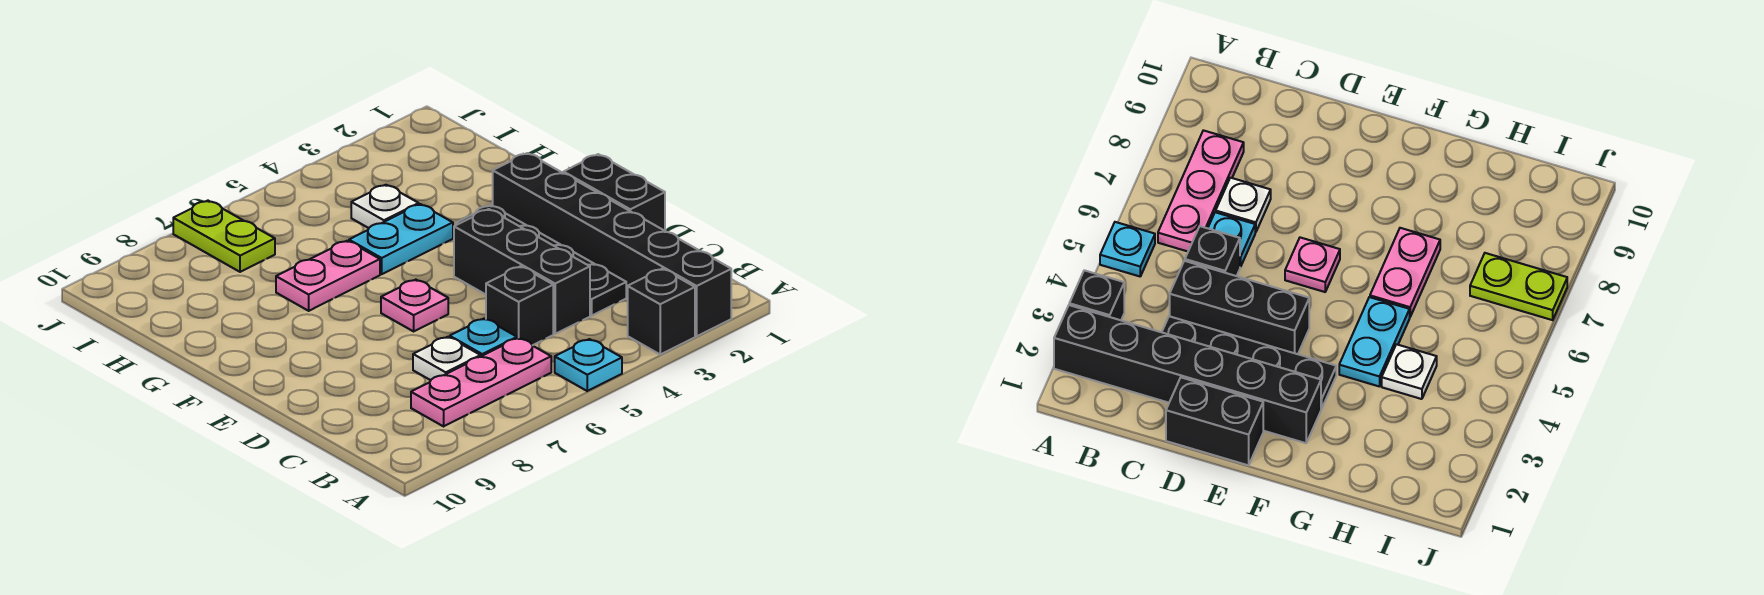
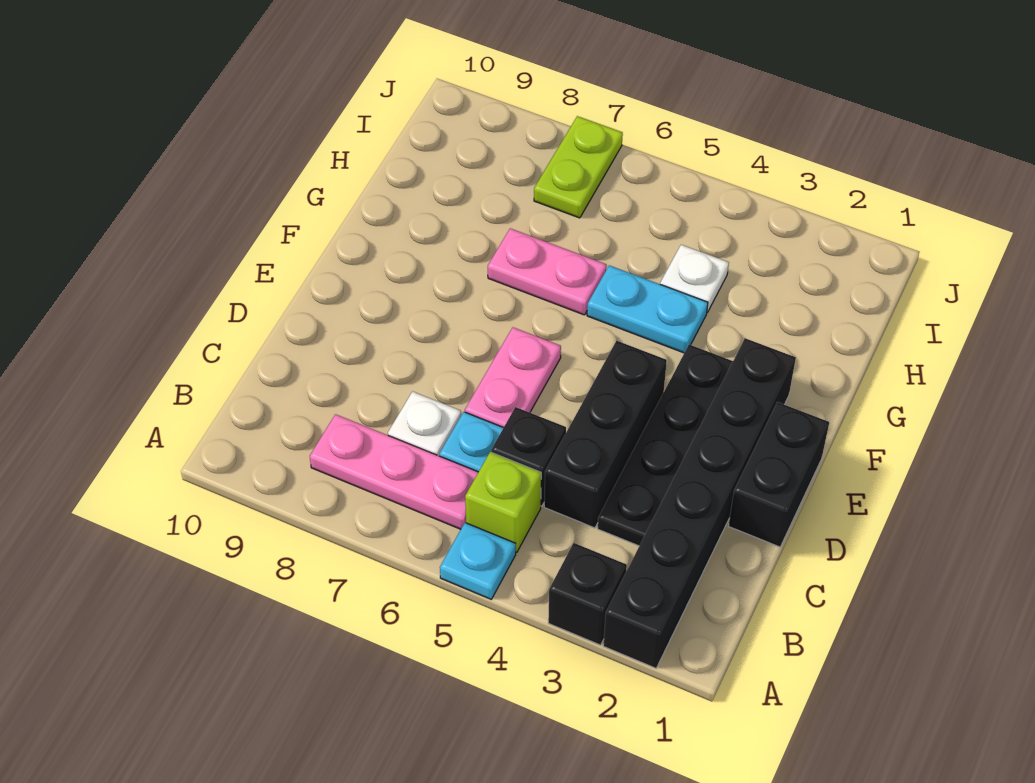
none -> lime 1x1 brick [465,452,541,552]
pink 1x1 plate [381,280,448,331] -> pink 1x2 plate [465,327,561,428]

